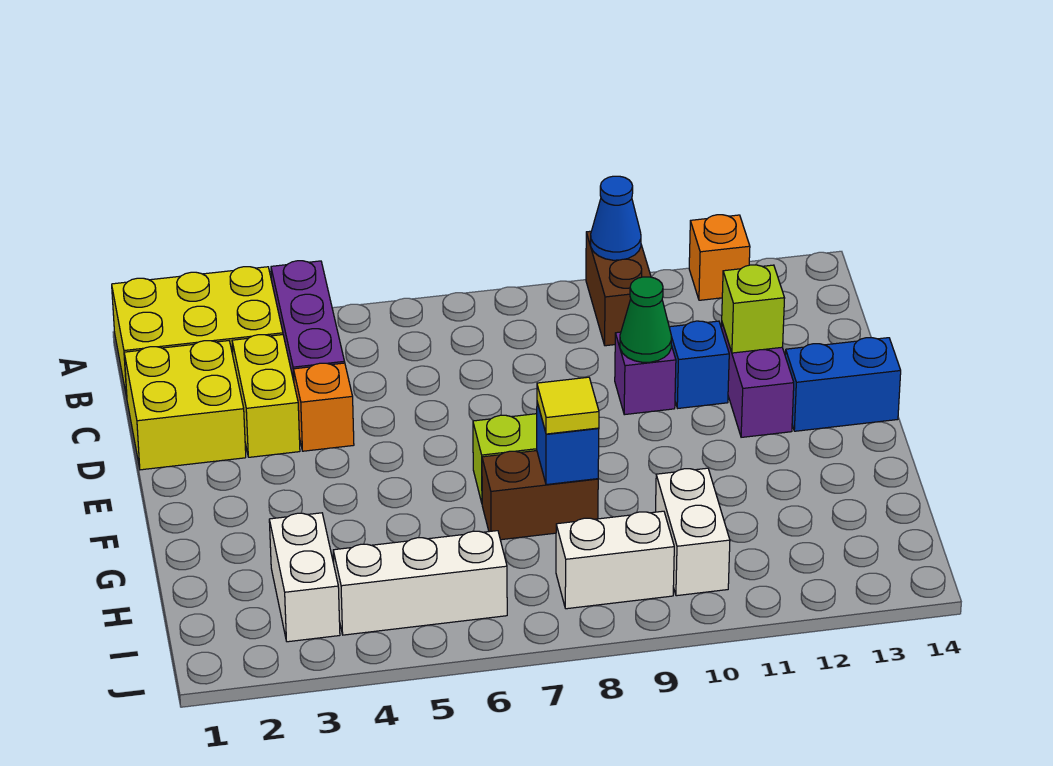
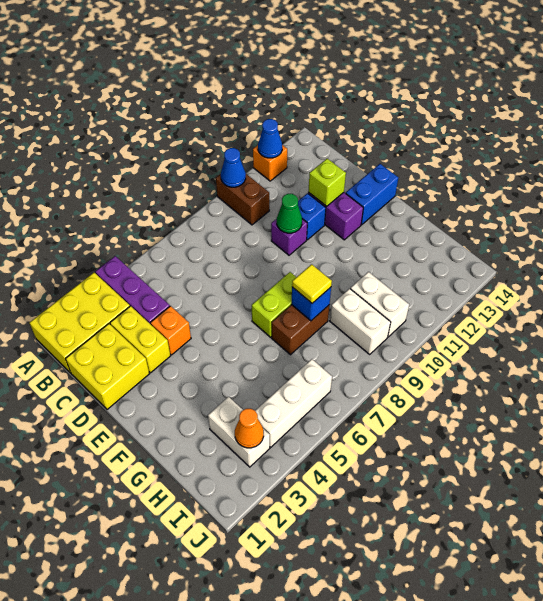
none -> blue 1x1 cone [258,119,282,158]
none -> orange 1x1 cone [235,409,264,448]
white 1x2 brick [556,511,674,609] -> white 1x2 brick turned to [330,289,391,354]

